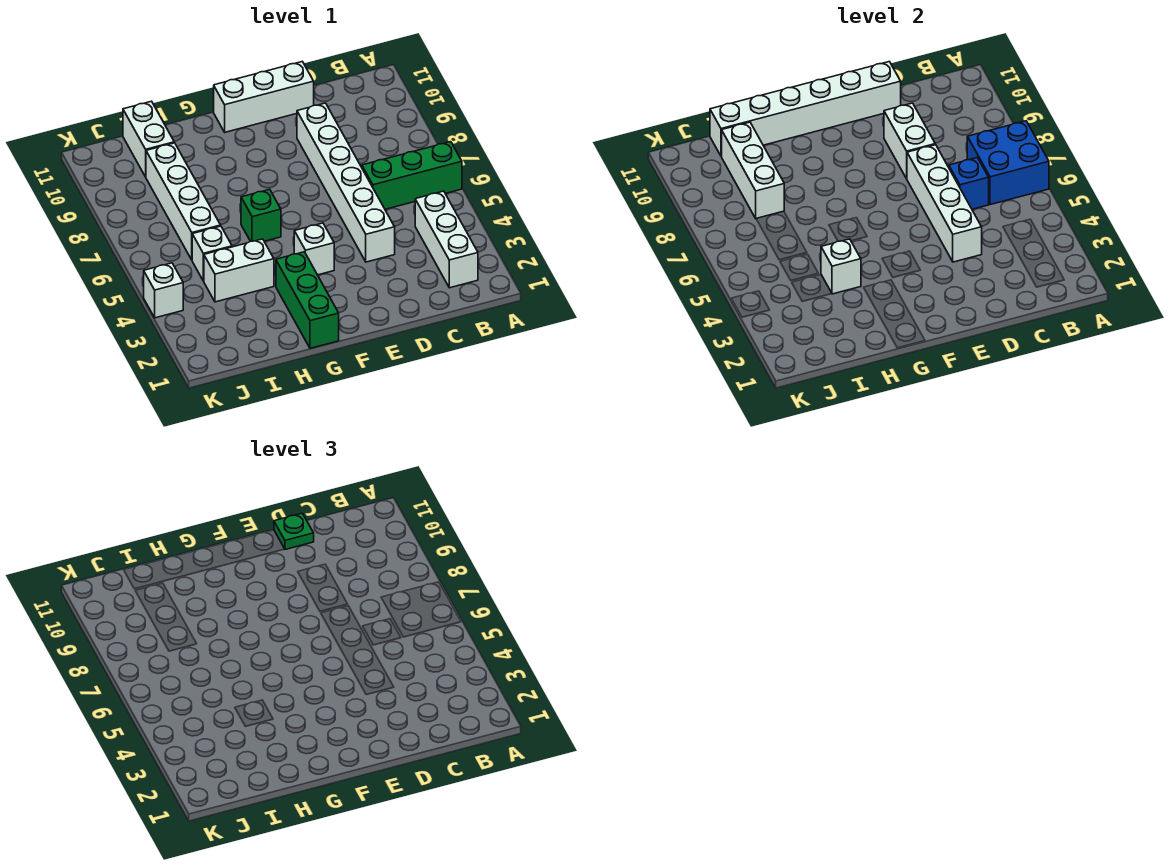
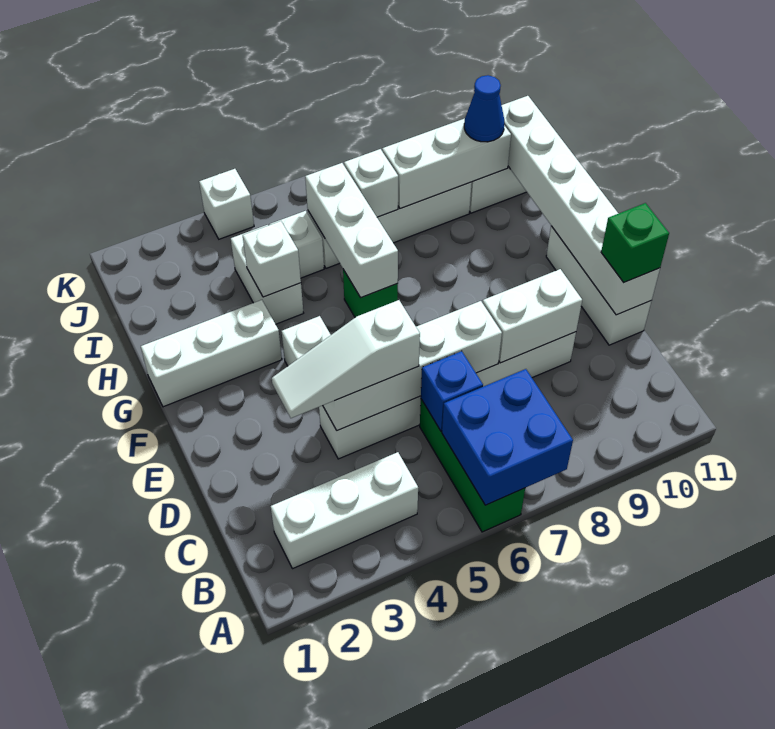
none -> white 1x3 slope [272,300,420,418]
green 1x1 plate [274,513,314,549] -> green 1x1 brick [601,203,669,282]
green 1x3 brick [276,252,339,348] -> white 1x3 brick [141,300,282,407]
none -> white 1x3 brick [305,163,398,298]
none -> white 1x1 brick [344,149,398,217]
none -> blue 1x1 cone [464,75,504,142]

